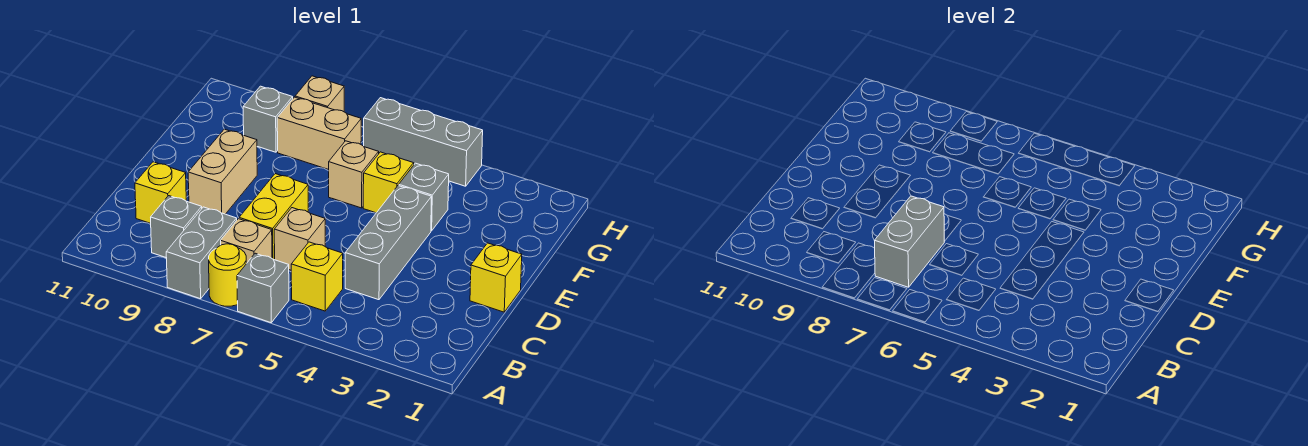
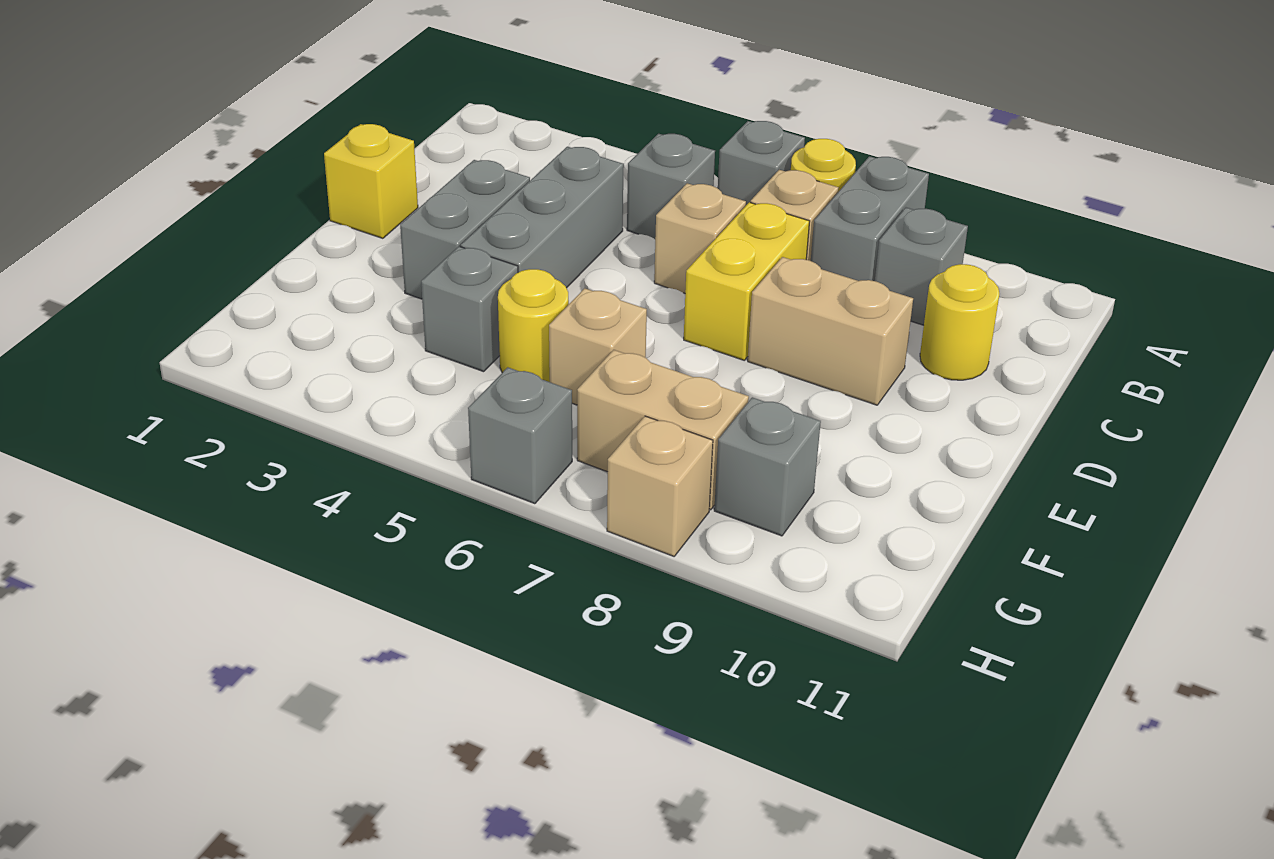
yellow 1x1 brick [291,242,343,311] -> grey 1x1 brick [627,134,715,239]
grey 1x2 brick [875,196,944,287] -> grey 1x2 brick moved to [400,160,530,299]
yellow 1x1 brick [135,162,186,223] -> yellow 1x1 round brick [920,264,999,380]
tan 1x2 brick [188,129,257,214] -> tan 1x2 brick turned to [748,257,913,405]
yellow 1x1 brick [363,152,414,213] -> yellow 1x1 round brick [498,269,569,382]
grey 1x3 brick [364,98,483,186] -> grey 1x1 brick [468,367,572,504]

